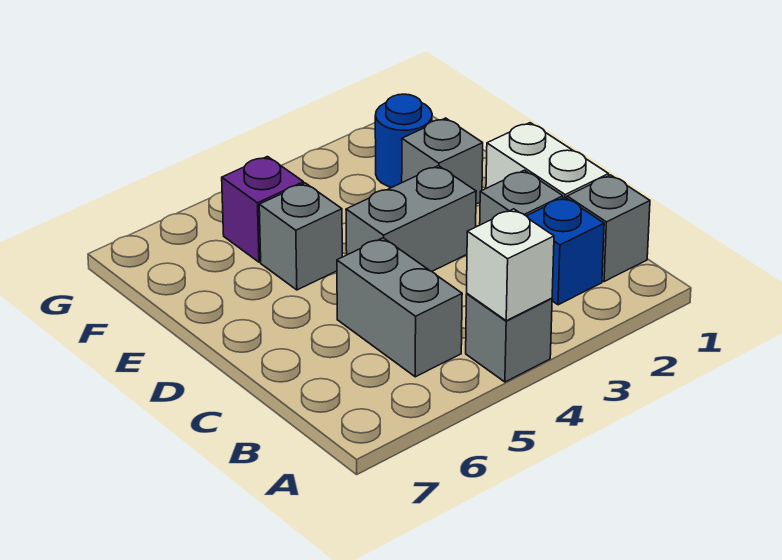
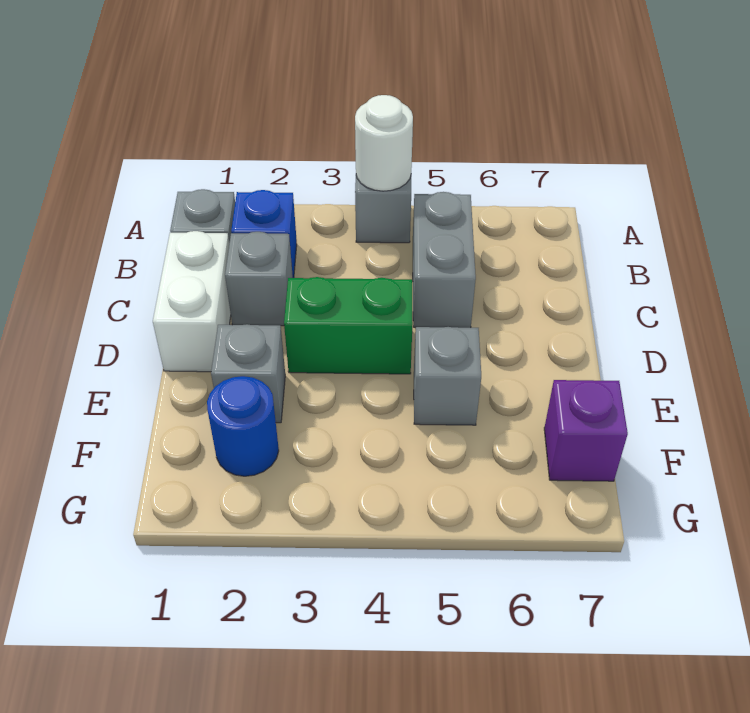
white 1x1 brick [467,209,554,321] -> white 1x1 round brick [355,95,413,191]
grey 1x2 brick [346,166,476,271] -> green 1x2 brick [284,277,413,374]
purple 1x1 brick [222,157,304,262] -> purple 1x1 brick moved to [544,380,628,481]

